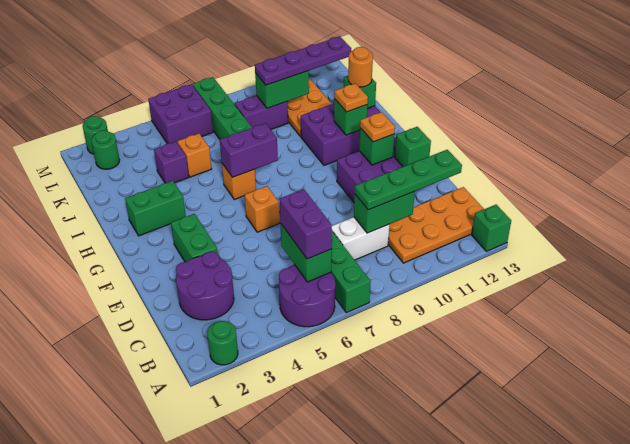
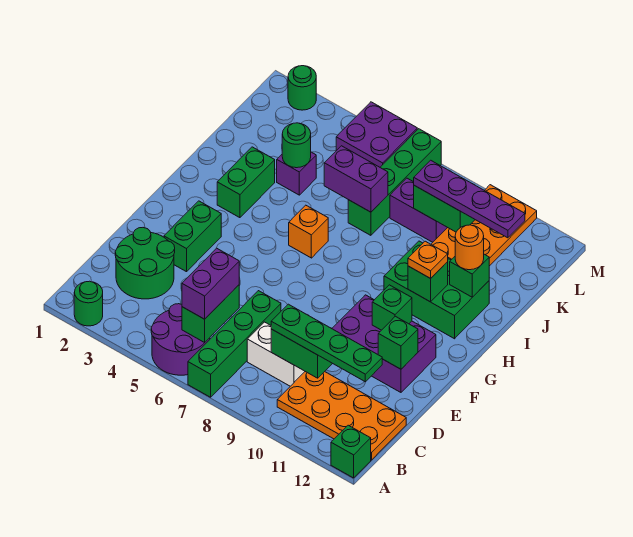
purple 2x2 round brick [176,252,234,320] -> green 2x2 round brick [115,228,175,299]
orange 1x1 brick [245,186,280,232] -> none
orange 1x1 plate [360,112,395,142] -> none
green 1x2 brick [125,181,186,236] -> green 1x2 brick turned to [217,147,275,218]
purple 1x2 brick [220,123,278,177] -> purple 1x2 brick moved to [324,146,388,212]
purple 2x3 brick [301,103,380,165] -> green 2x3 brick [384,241,489,339]
orange 1x1 brick [177,134,211,177] -> none
green 1x1 round brick [91,130,120,169] -> green 1x1 round brick moved to [282,123,311,168]

